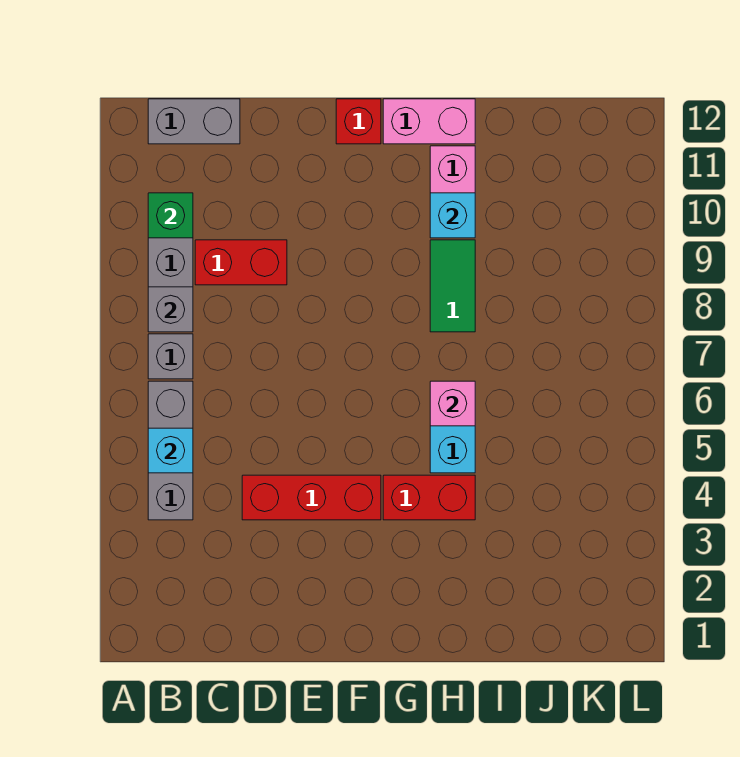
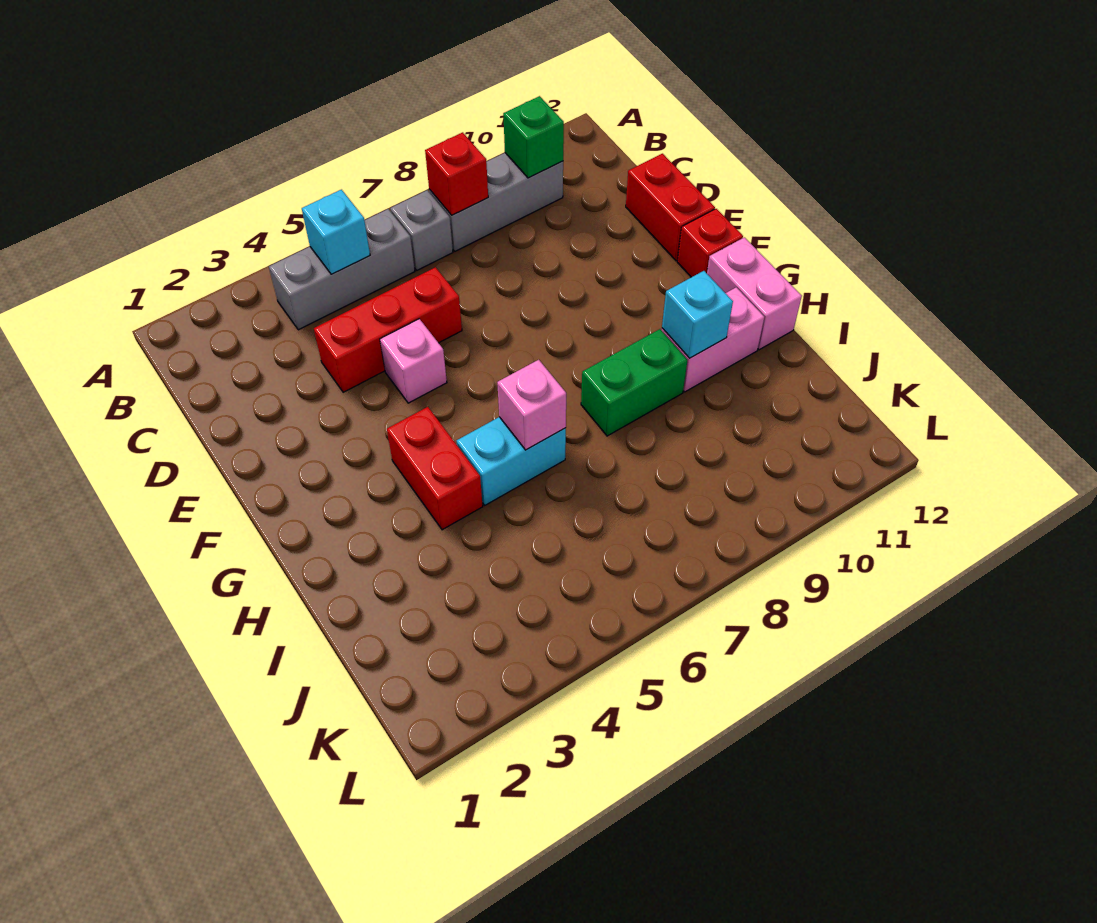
grey 1x1 brick [148,287,193,332] -> red 1x1 brick [425,132,488,215]
grey 1x2 brick [148,99,240,144] -> none
red 1x2 brick [195,240,287,285] -> red 1x2 brick moved to [626,154,715,261]
red 1x3 brick [242,475,381,520] -> red 1x3 brick turned to [314,267,462,392]
none -> pink 1x1 brick [380,319,447,403]
green 1x2 tile [430,240,475,332] -> green 1x2 brick [581,329,687,436]

